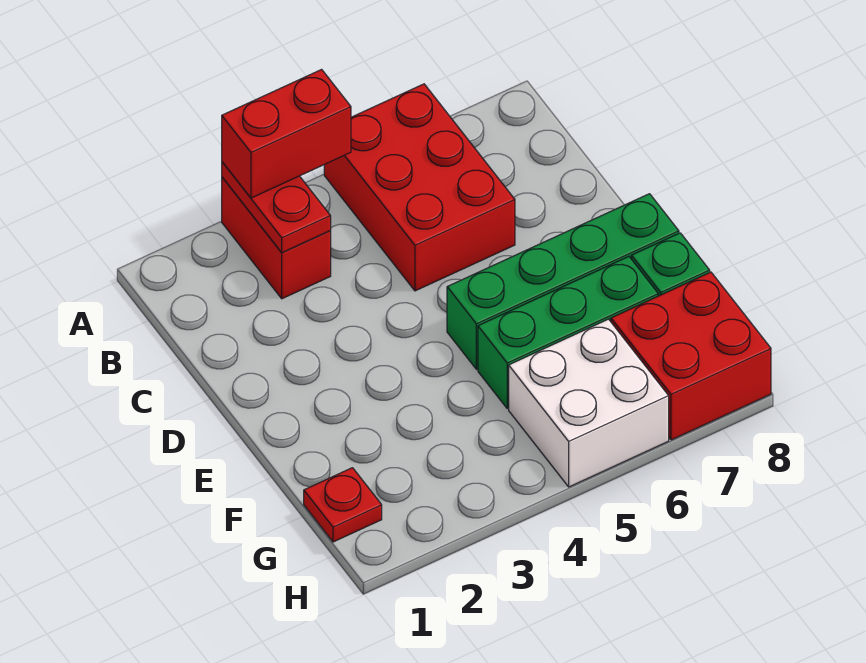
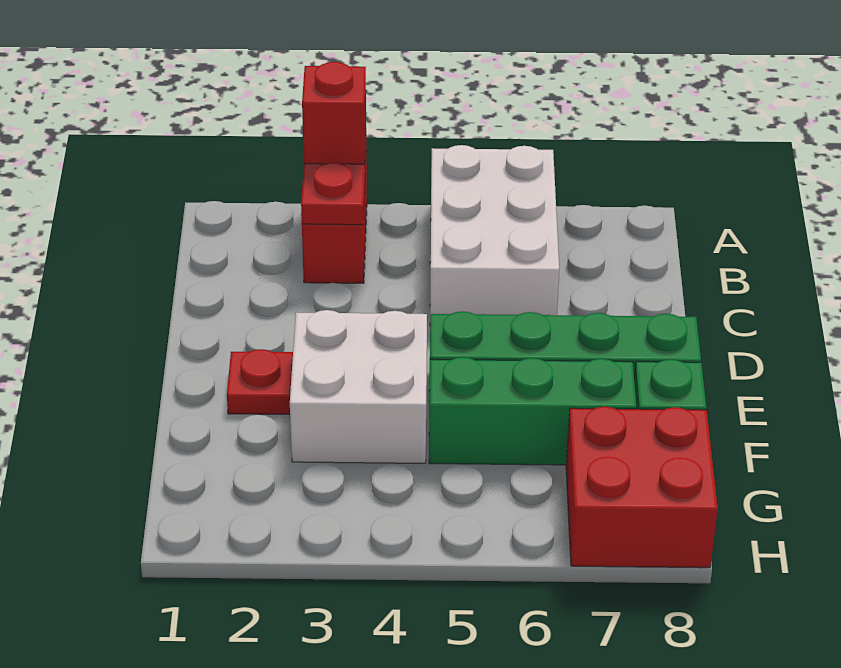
red 1x2 brick [222,70,351,198] -> red 1x1 brick [302,62,366,164]
red 2x3 brick [324,84,515,291] -> white 2x3 brick [430,145,559,315]
red 1x1 plate [304,468,382,542] -> red 1x1 plate moved to [227,349,293,415]
white 2x2 brick [509,319,669,487] -> white 2x2 brick moved to [290,310,427,463]

